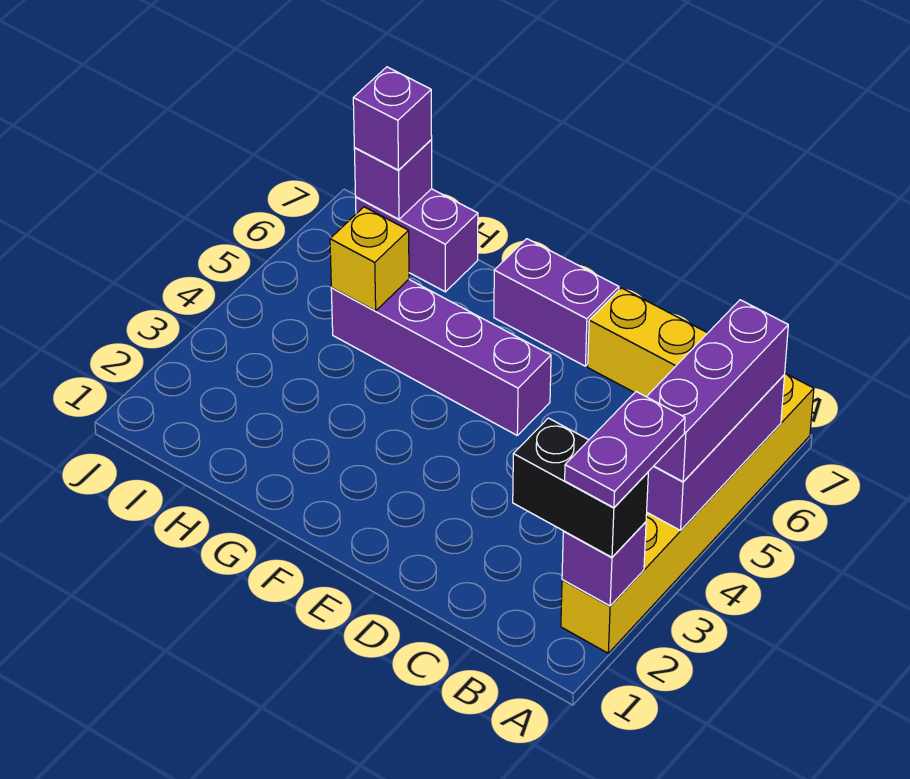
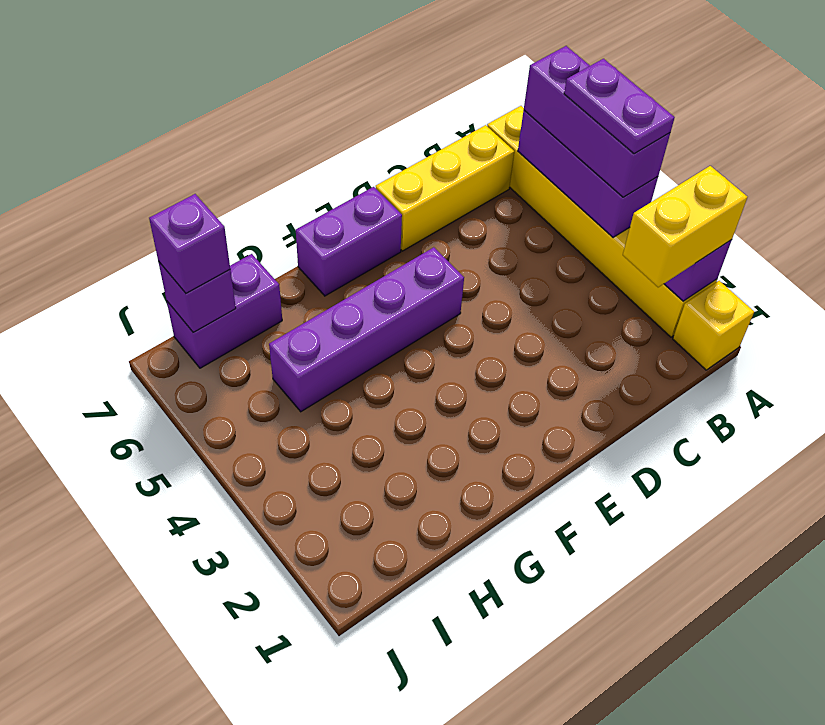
black 1x2 brick [513,418,648,557] -> yellow 1x2 brick [623,166,747,287]
purple 1x2 plate [565,392,685,508] -> purple 1x2 plate moved to [564,59,675,154]
yellow 1x1 brick [330,207,409,311] -> yellow 1x1 brick moved to [673,281,754,370]

